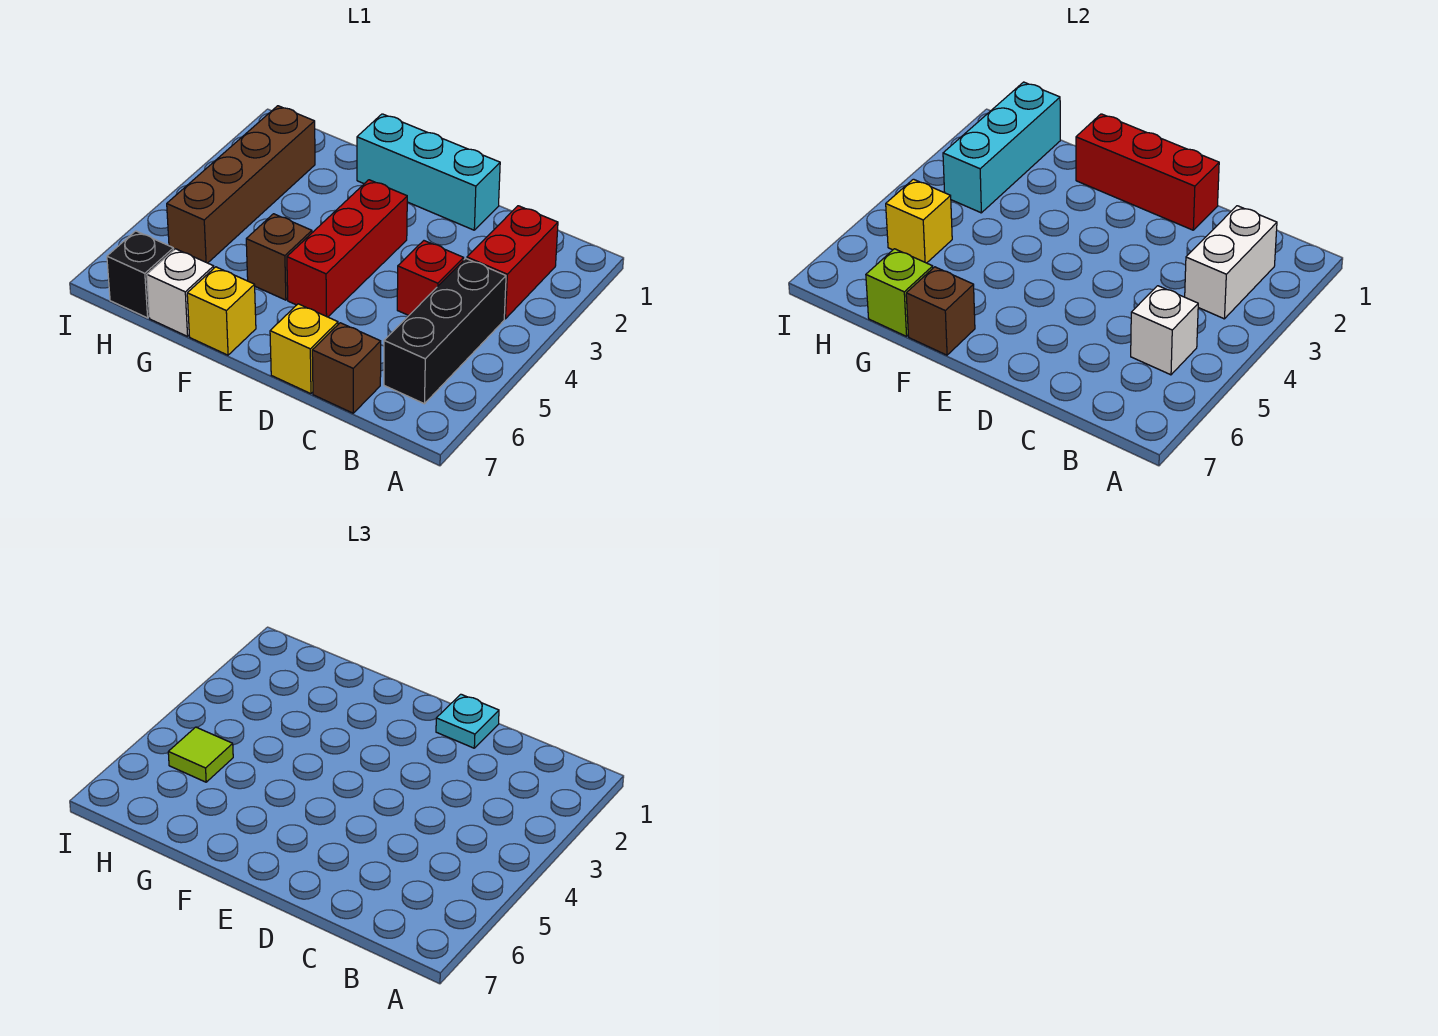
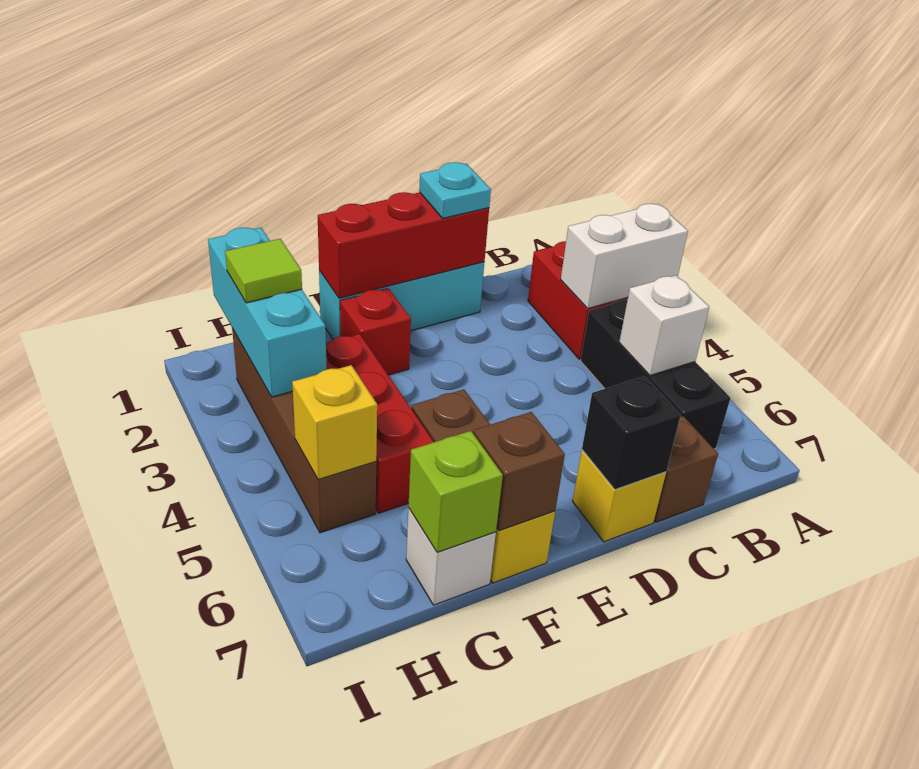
white 1x2 brick [1185,206,1277,319] -> white 1x2 brick turned to [561,204,688,308]
red 1x1 brick [397,241,464,315] -> red 1x1 brick moved to [340,288,411,375]
red 1x3 brick [287,180,407,317] -> red 1x3 brick moved to [326,334,434,513]
lime 1x1 tile [168,727,233,782] -> lime 1x1 tile moved to [225,239,302,303]
black 1x1 brick [107,231,174,318] -> black 1x1 brick moved to [582,376,681,490]

